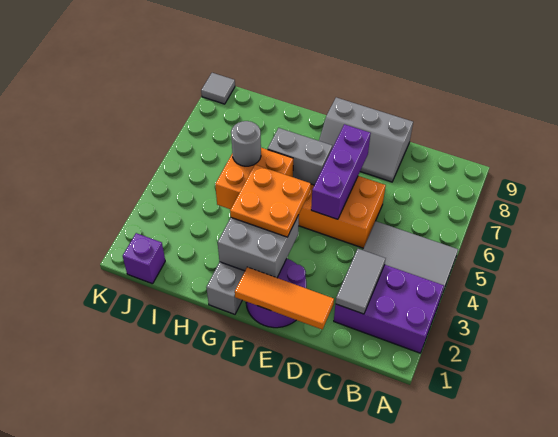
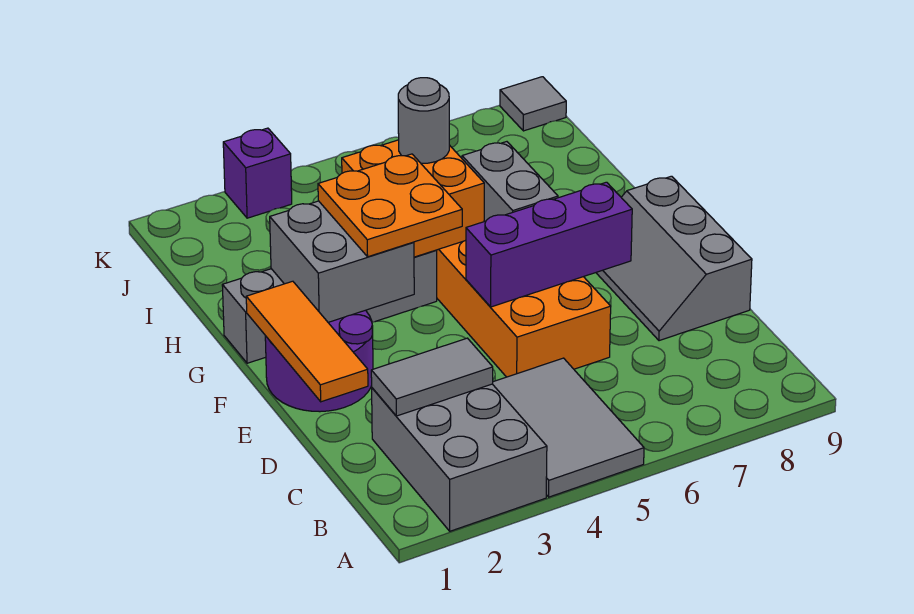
purple 2x3 brick [334,265,444,353] -> grey 2x3 brick [372,384,547,531]
purple 1x1 brick [123,233,165,284] -> purple 1x1 brick moved to [223,128,292,218]

